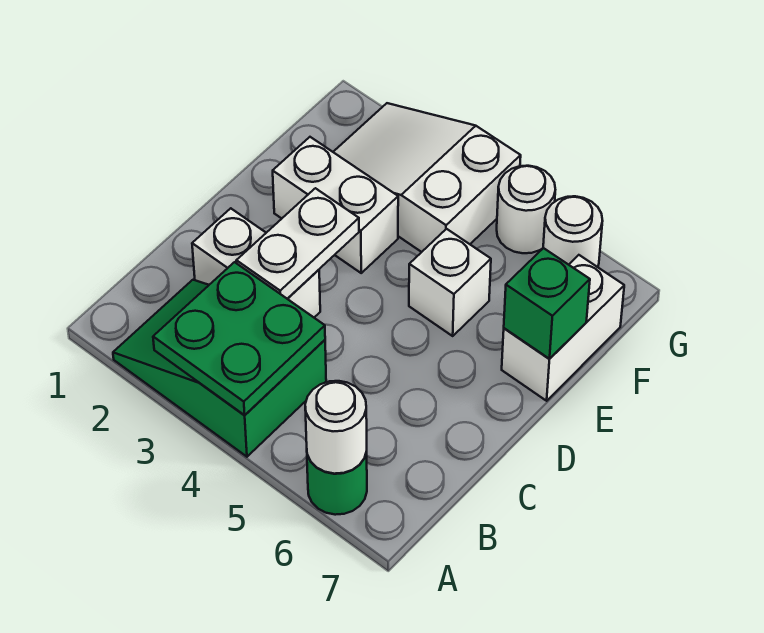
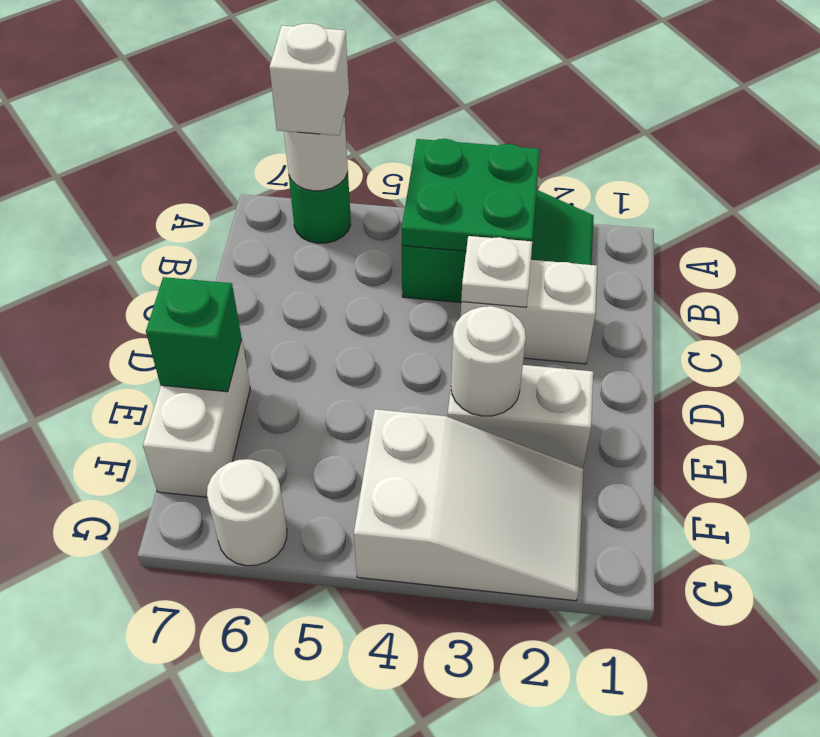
white 1x2 plate [236,188,359,299] -> white 1x1 plate [461,236,532,307]
white 1x1 brick [409,229,491,336] -> white 1x1 brick moved to [269,23,349,136]
white 1x1 round brick [497,166,555,253] -> white 1x1 round brick moved to [451,306,526,416]

